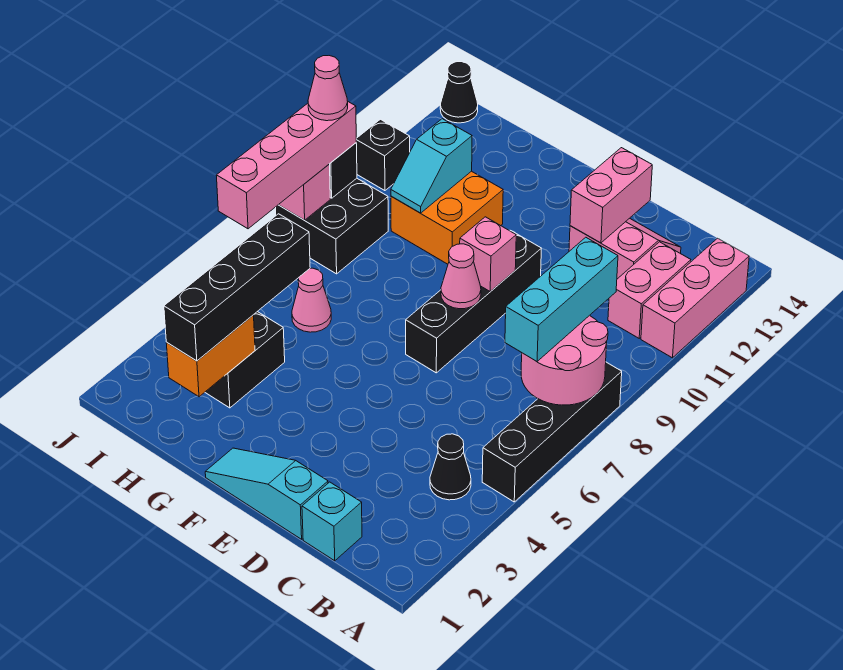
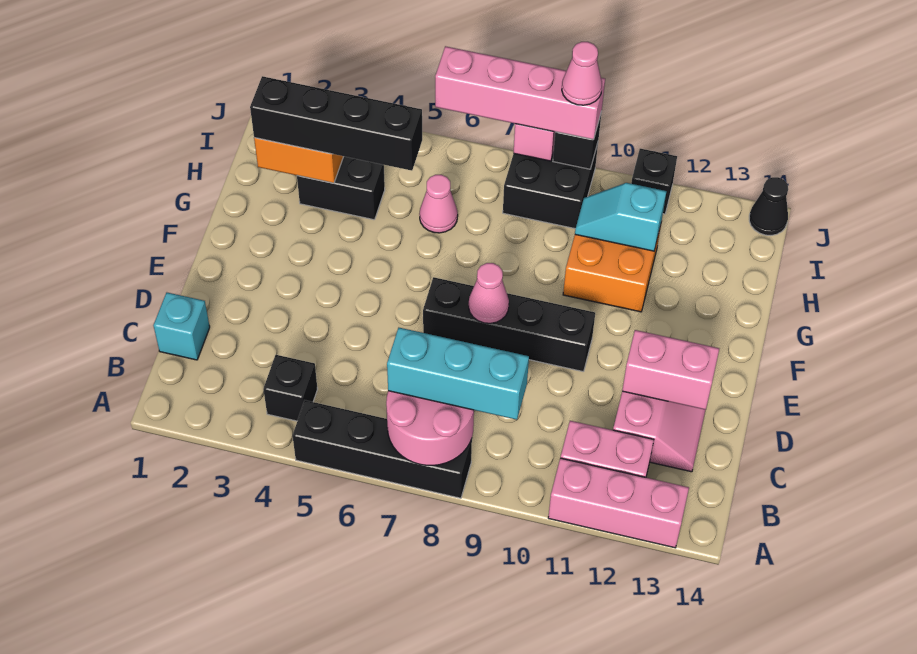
black 1x1 cone [430,434,471,500] -> black 1x1 brick [263,355,317,421]
cyan 1x3 slope [205,448,328,539] -> none
pink 1x1 brick [460,217,516,292] -> none

